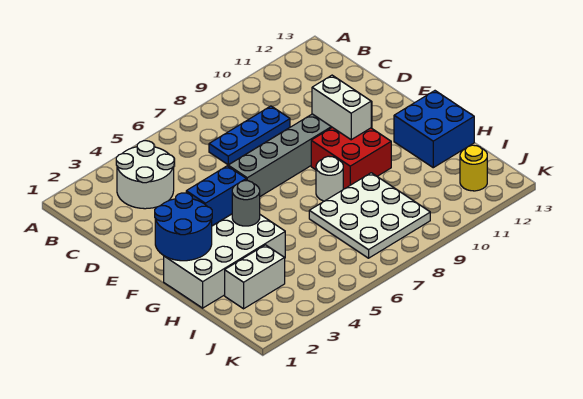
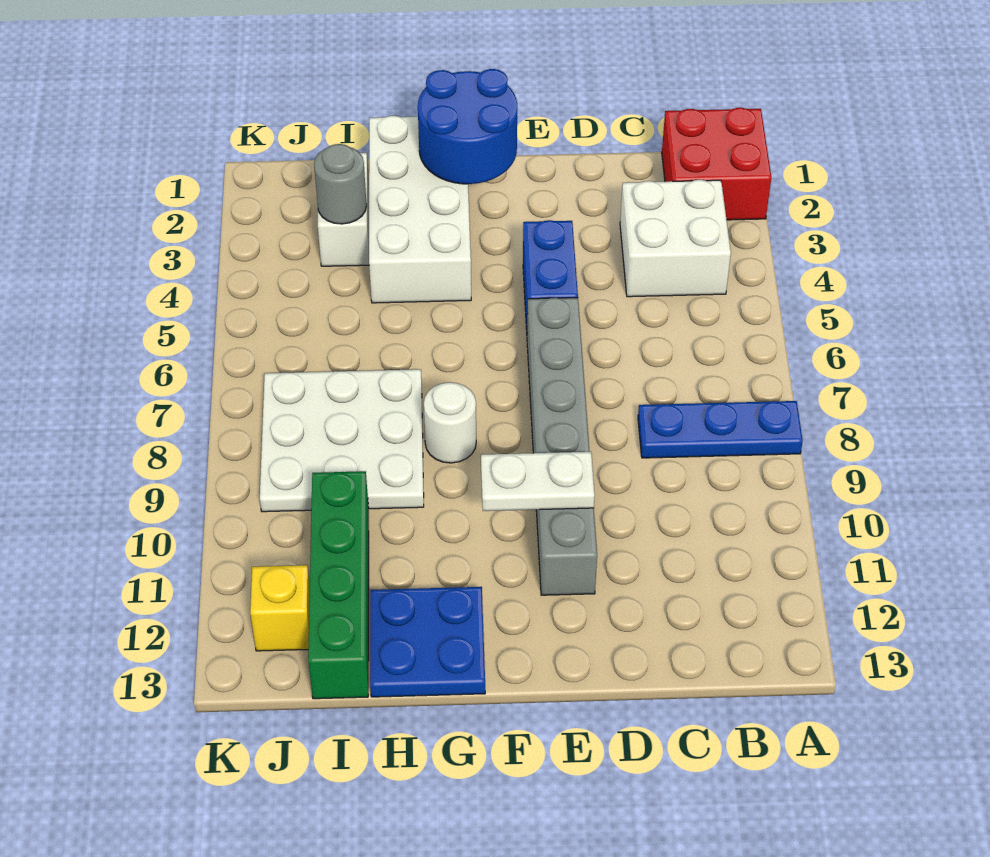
white 2x2 round brick [116,141,174,209] -> white 2x2 brick [620,180,731,297]
blue 1x3 plate [209,106,290,165] -> blue 1x3 plate turned to [638,401,803,458]
white 1x2 brick [312,75,371,140] -> white 1x2 plate [481,452,595,511]
red 2x2 brick [311,127,391,189] -> red 2x2 brick moved to [662,108,771,220]
grey 1x1 round brick [232,181,260,226] -> grey 1x1 round brick moved to [314,144,367,224]
blue 2x2 brick [394,91,474,168] -> blue 2x2 plate [370,587,485,697]
none -> green 1x4 brick [308,471,369,699]
yellow 1x1 round brick [460,145,487,191] -> yellow 1x1 brick [250,565,310,651]

